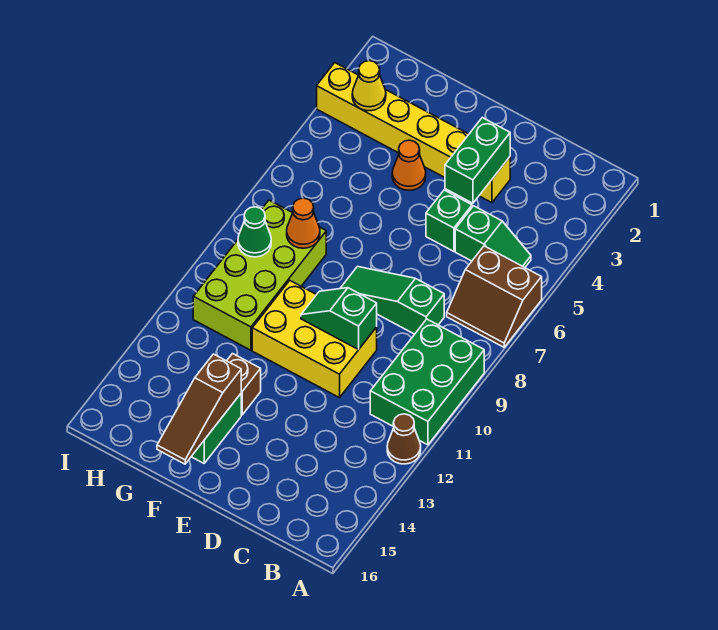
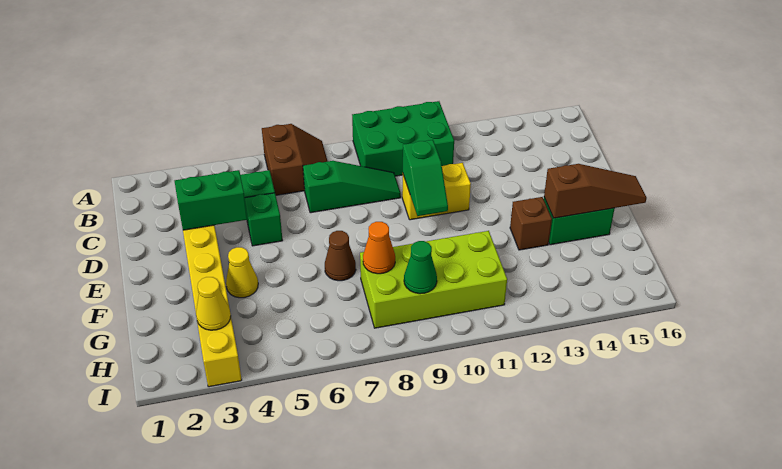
brown 1x1 cone [387,414,421,464] -> brown 1x1 cone moved to [325,231,356,281]
green 1x3 slope [340,267,444,334] -> green 1x3 slope turned to [303,161,401,213]
yellow 2x3 brick [252,281,377,398] -> yellow 1x2 brick [402,163,471,220]
orange 1x1 cone [392,140,426,190] -> yellow 1x1 cone [226,247,258,298]

